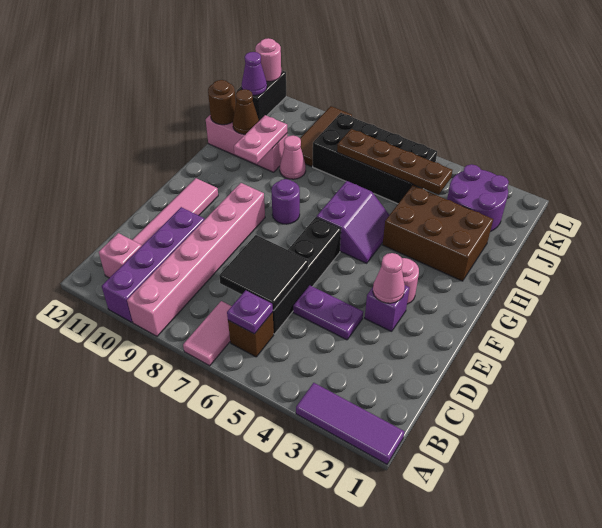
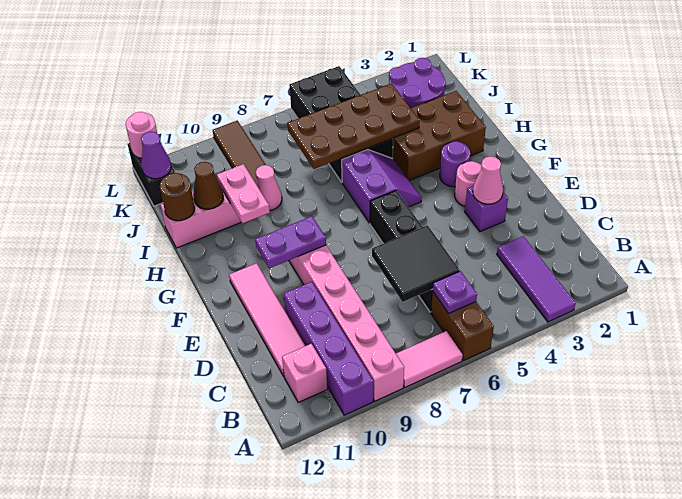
purple 1x3 tile [296,383,405,464] -> purple 1x3 tile turned to [497,236,576,322]
pink 1x2 tile [183,301,232,366] -> pink 1x2 tile turned to [396,331,463,387]
brown 1x1 brick [228,312,274,357] -> brown 1x2 brick [431,291,494,361]
purple 1x2 plate [293,285,363,340] -> purple 1x2 plate moved to [255,216,326,268]
purple 1x1 round brick [271,179,300,224] -> purple 1x1 round brick moved to [440,141,470,187]
brown 1x4 plate [337,129,453,195] -> brown 2x4 plate [287,84,420,169]
black 2x4 brick [313,113,437,204] -> black 2x4 brick turned to [289,66,393,182]

